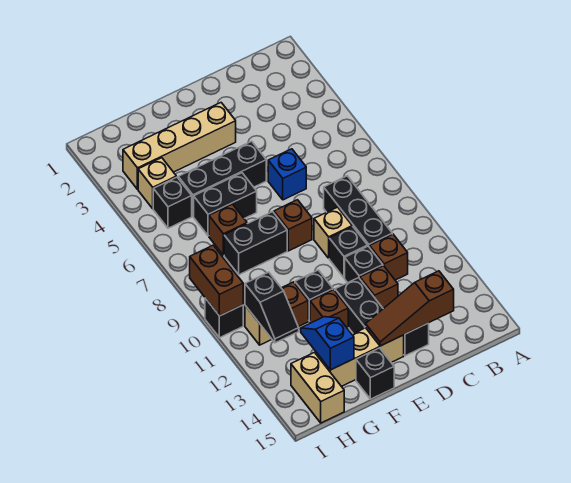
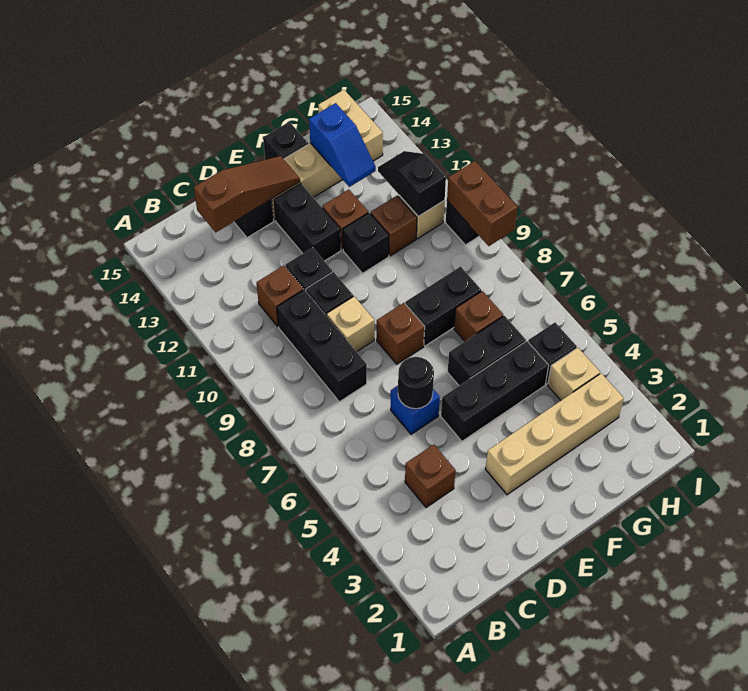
none -> black 1x1 round brick [398,357,434,409]
brown 1x1 brick [360,266,398,309] -> brown 1x1 brick moved to [405,444,456,508]

